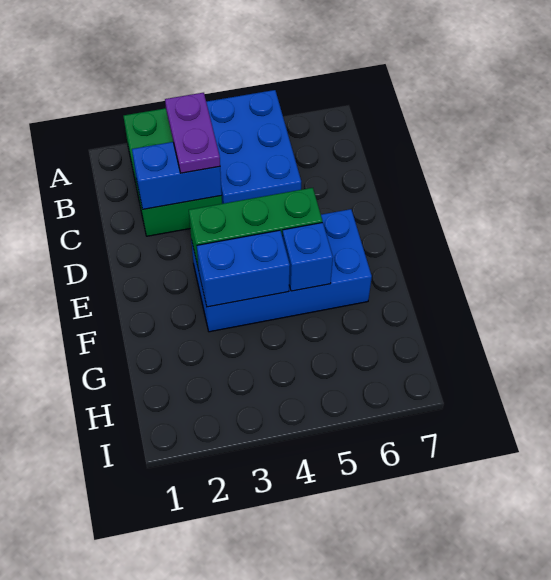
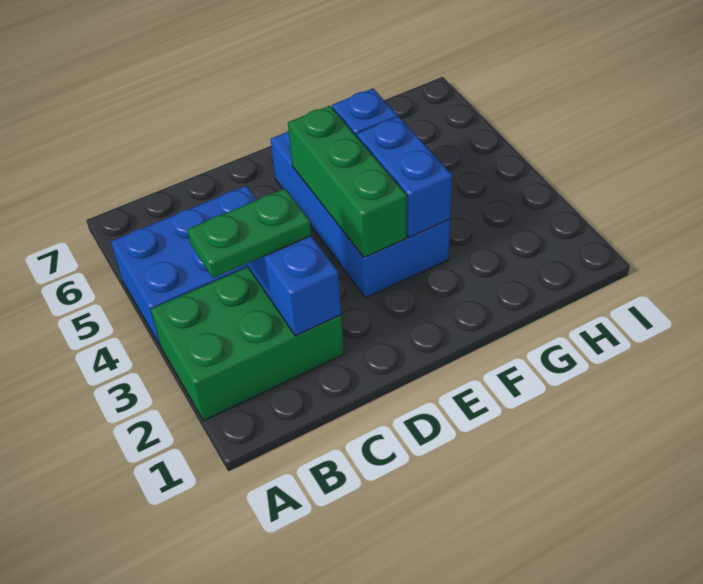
purple 1x2 plate [165,93,220,173] -> green 1x2 plate [187,189,311,278]

